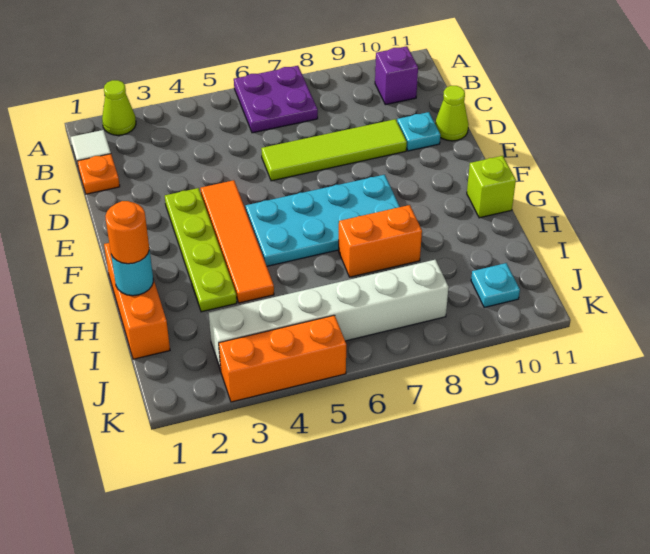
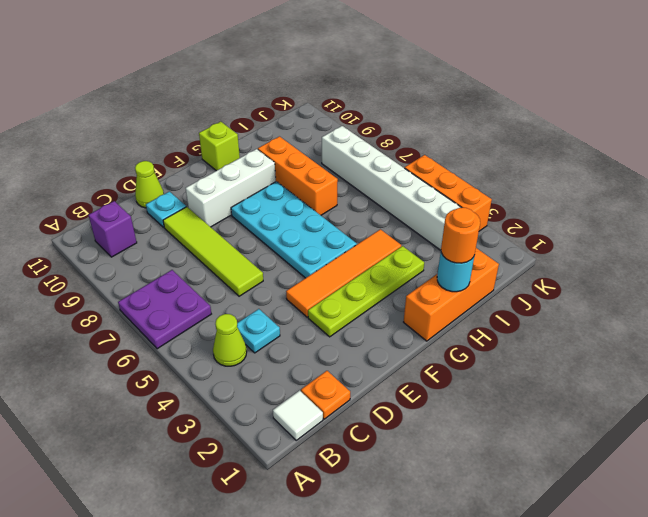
lime 1x1 cone [102,80,136,135] -> lime 1x1 cone moved to [213,314,247,366]
none -> white 1x3 brick [186,149,276,227]
orange 1x2 brick [339,205,422,277] -> orange 1x3 brick [258,136,338,215]
cyan 1x1 plate [471,263,520,308] -> cyan 1x1 plate moved to [237,309,280,353]

